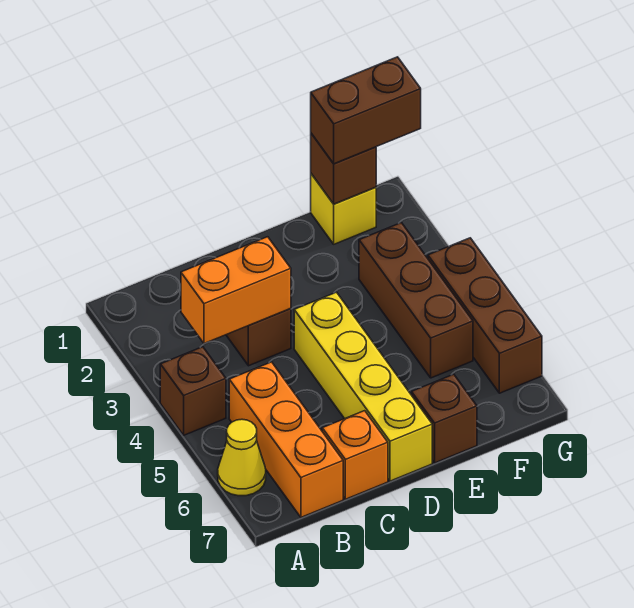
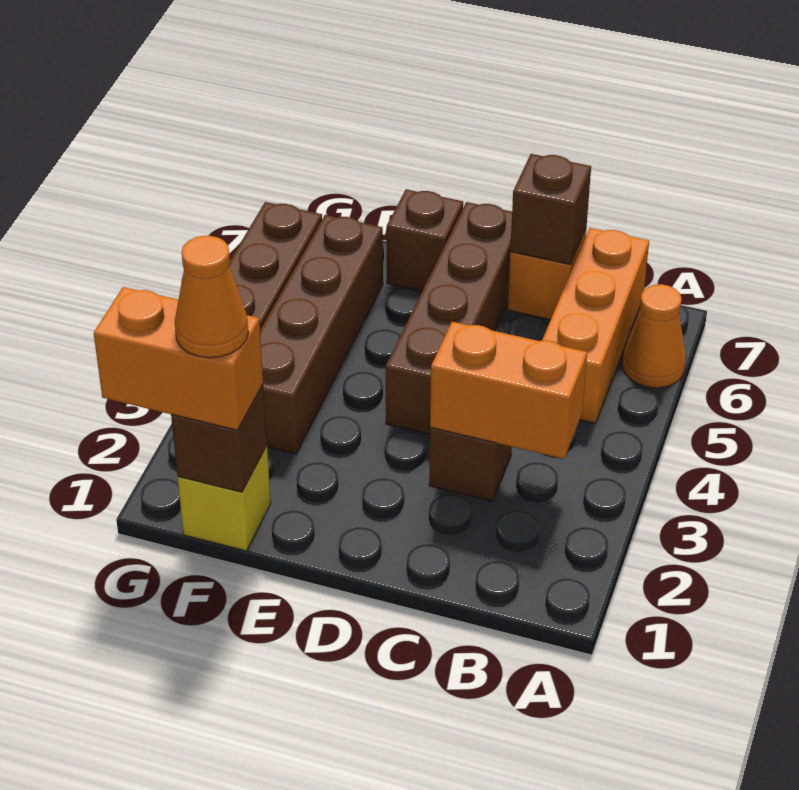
brown 1x1 brick [160,347,226,435] -> brown 1x1 brick moved to [510,154,591,264]
yellow 1x1 cone [218,419,266,496] -> orange 1x1 cone [622,284,686,388]
yellow 1x4 brick [294,292,432,481] -> brown 1x4 brick [386,202,512,434]
brown 1x2 brick [311,57,421,164] -> orange 1x2 brick [94,287,263,430]
none -> orange 1x1 cone [175,236,249,358]
brown 1x3 brick [359,223,473,378] -> brown 1x4 brick [260,215,383,454]

